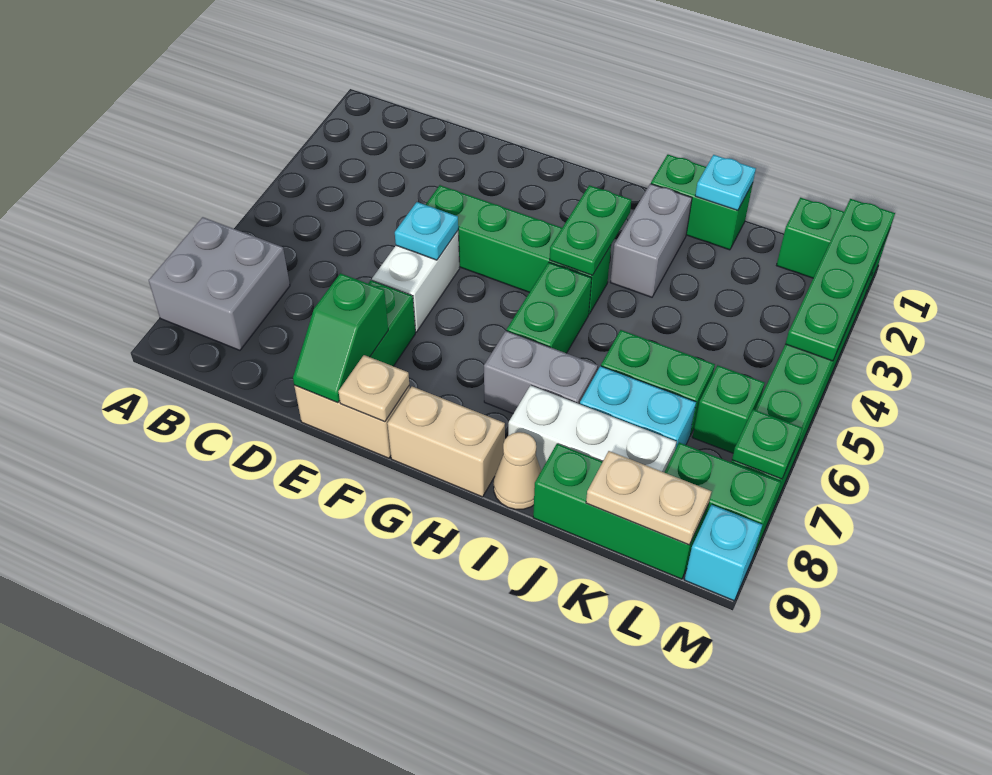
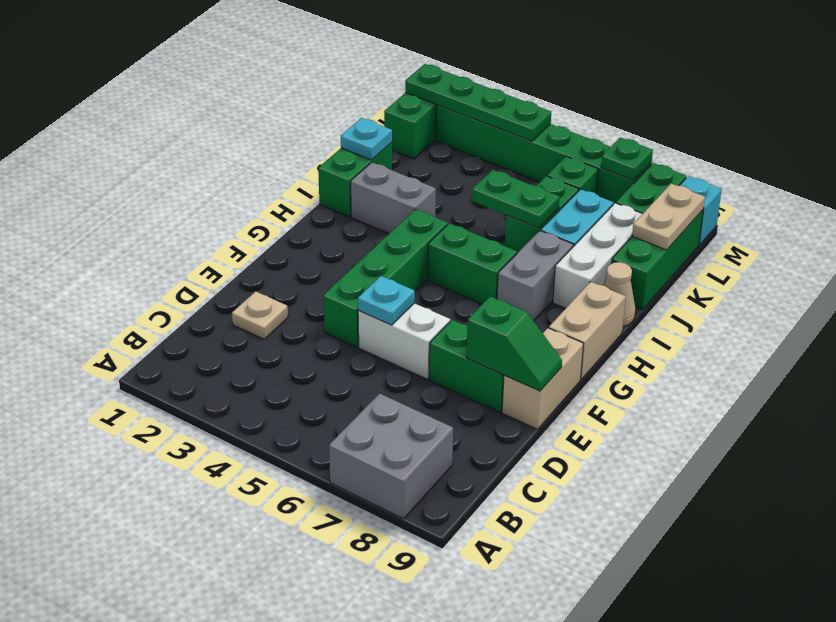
tan 1x1 plate [338,355,409,422] -> tan 1x1 plate moved to [232,291,288,339]
green 1x2 plate [550,185,631,276] -> green 1x2 plate moved to [472,170,560,228]

